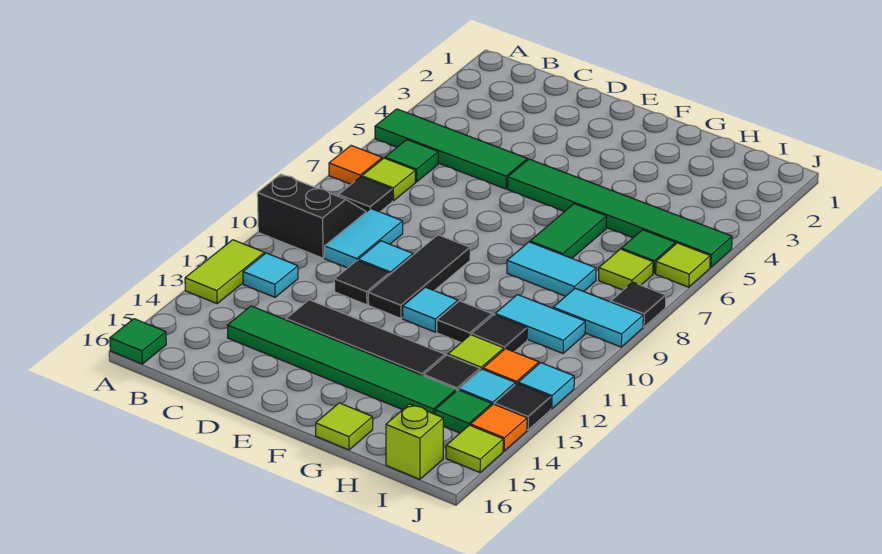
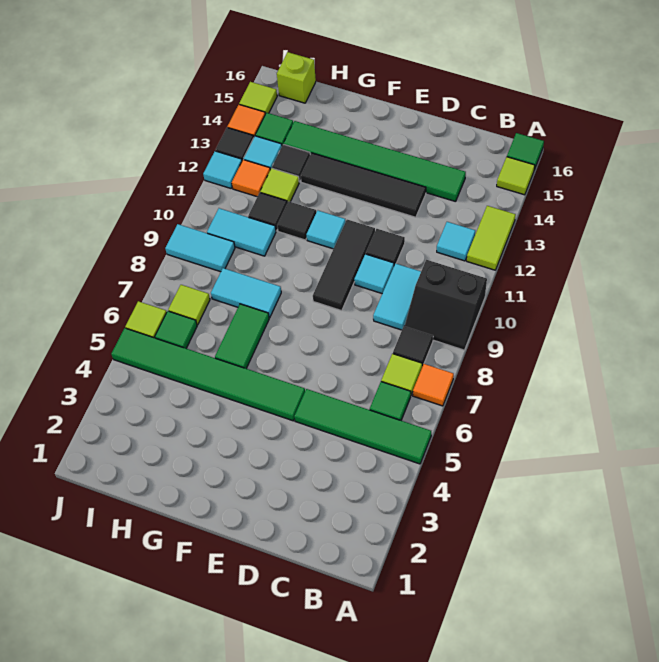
lime 1x1 tile [316,403,373,450] -> lime 1x1 tile moved to [497,157,535,195]
black 1x1 tile [611,282,666,327] -> none

